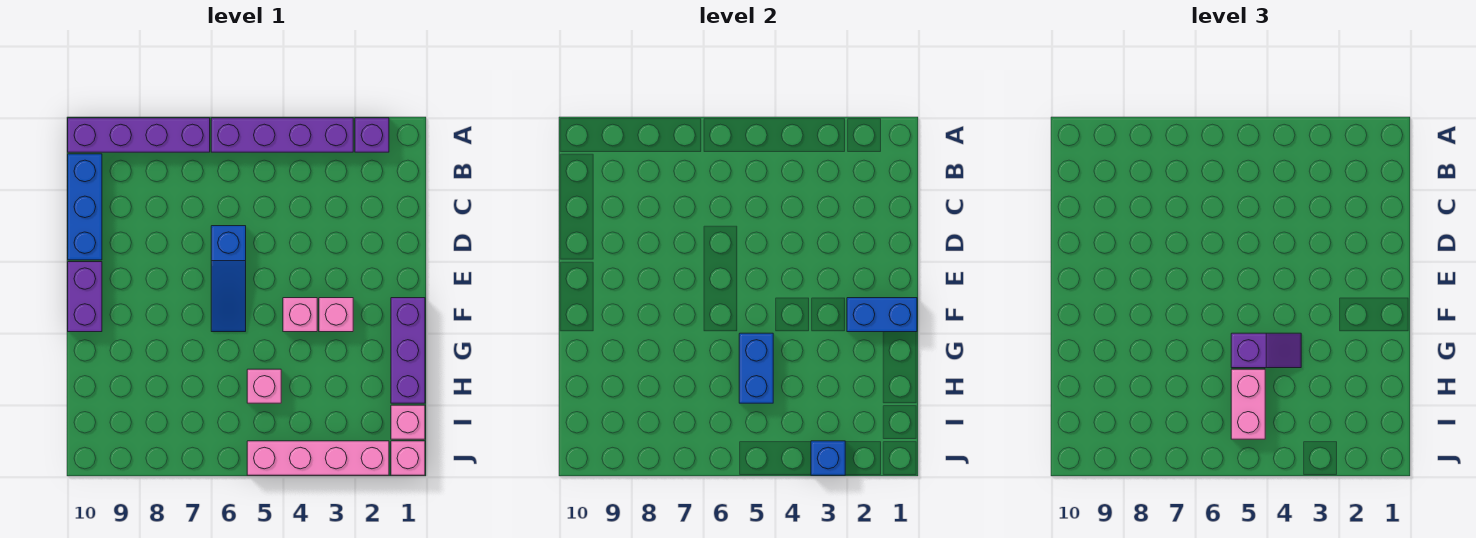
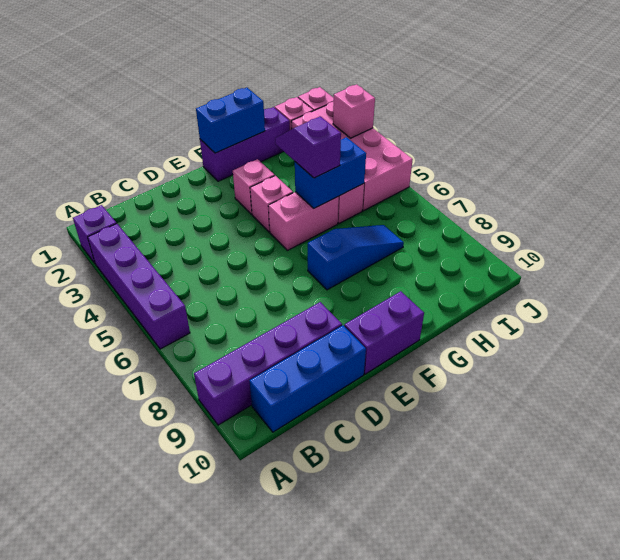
purple 1x4 brick [68,118,210,152] -> purple 1x4 brick turned to [194,302,342,425]
blue 1x3 slope [211,226,246,332] -> blue 1x3 slope moved to [308,225,404,290]
blue 1x2 brick [847,298,917,332] -> blue 1x2 brick turned to [196,88,265,153]
pink 1x2 brick [1231,369,1265,439] -> pink 1x2 brick moved to [268,192,339,251]
pink 1x4 brick [247,441,389,475] -> pink 2x4 brick [291,102,413,211]
blue 1x1 brick [811,441,845,475] -> pink 1x1 brick [333,84,375,138]

